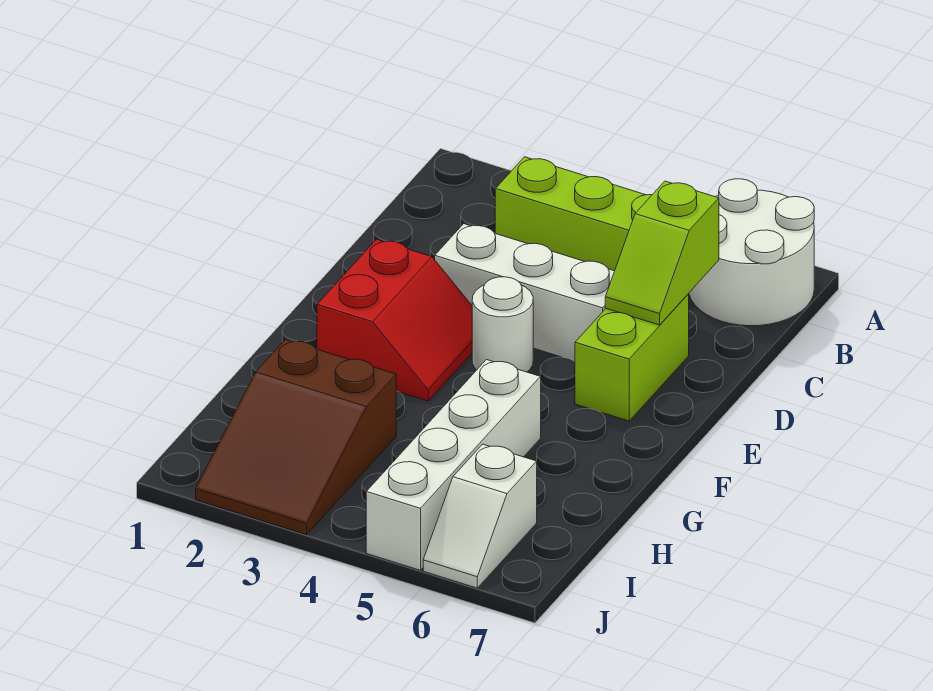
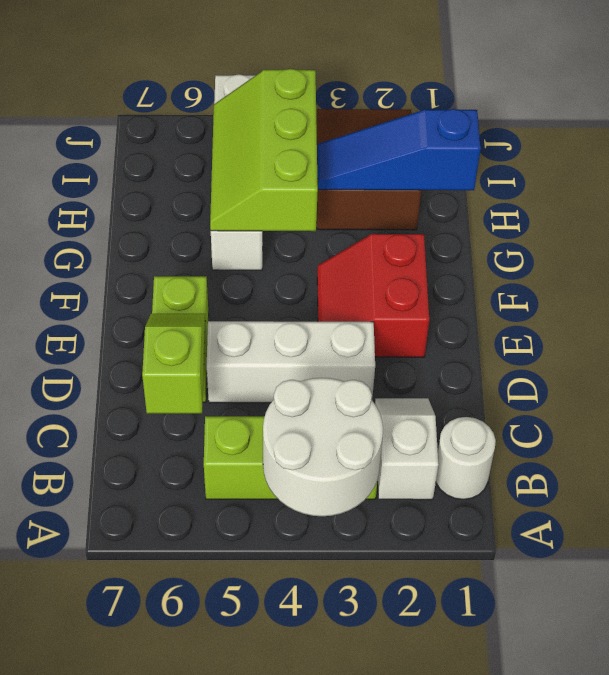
white 2x2 round brick [689,179,814,326] -> white 2x2 round brick moved to [263,378,383,516]
white 1x1 round brick [472,277,533,372] -> white 1x1 round brick moved to [436,417,496,499]
none -> lime 2x3 slope [210,69,318,231]
none -> blue 1x3 slope [317,109,481,190]
white 1x2 slope [423,444,537,588] -> white 1x2 slope moved to [375,398,439,500]

